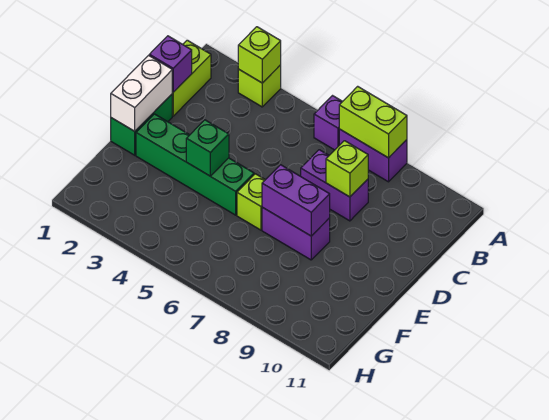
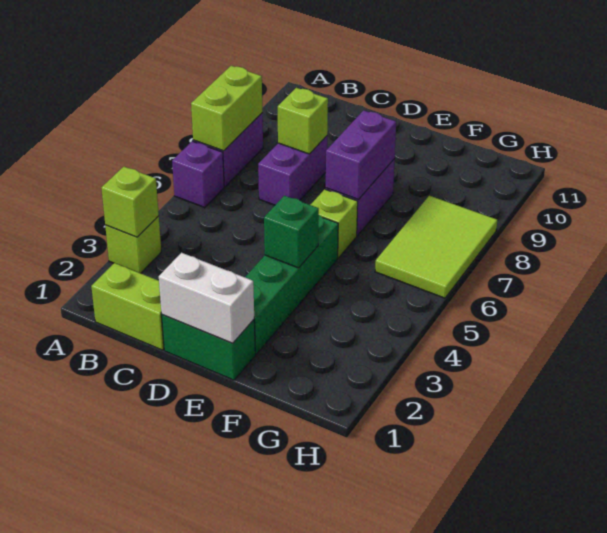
purple 1x1 brick [149,36,192,92] -> none
none -> lime 2x3 tile [375,196,497,298]

